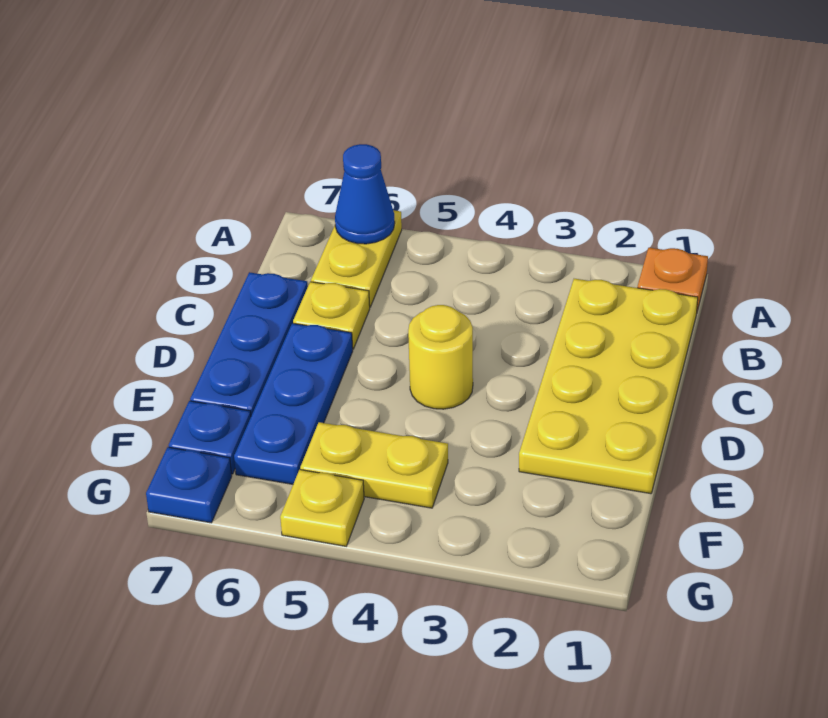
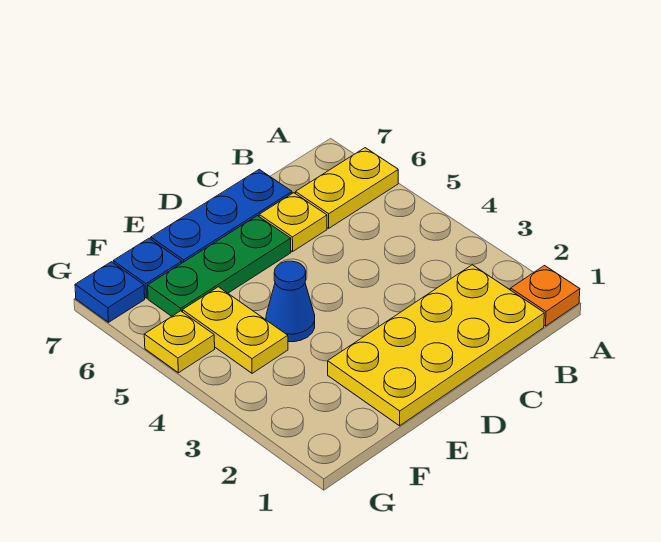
blue 1x1 cone [335,144,395,244] -> blue 1x1 cone moved to [266,261,315,342]
yellow 1x1 round brick [408,305,473,409] -> none
blue 1x3 plate [234,323,353,484] -> green 1x3 plate [148,216,291,316]

